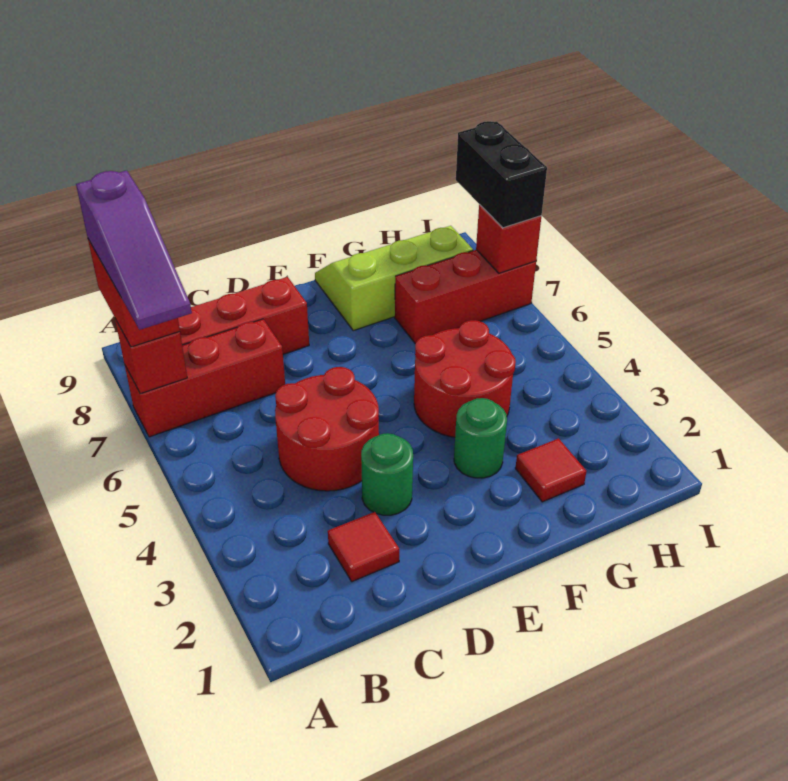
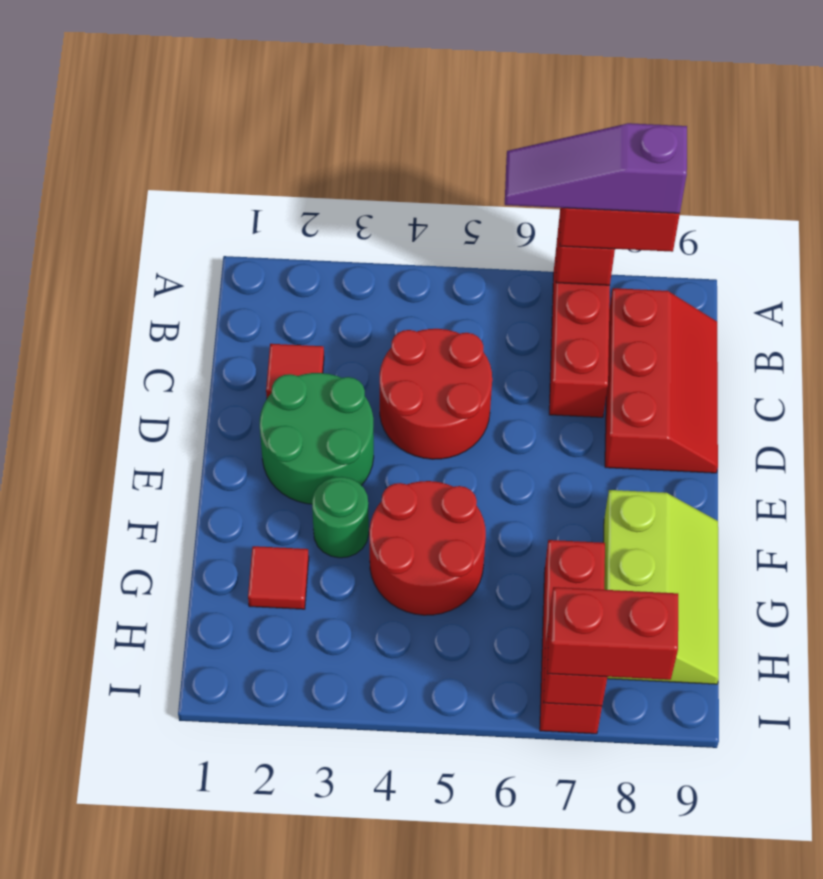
green 1x1 round brick [361,433,413,515] -> green 2x2 round brick [260,373,374,504]
black 1x2 brick [456,121,547,228] -> red 1x2 brick [547,587,678,680]

